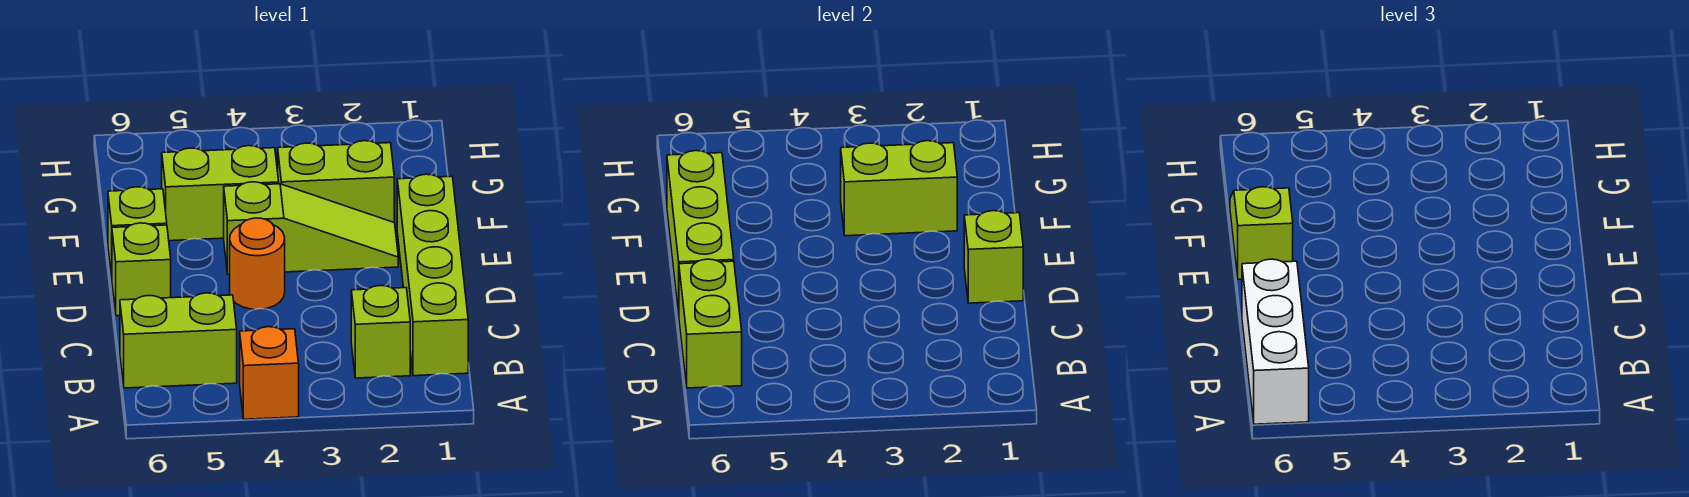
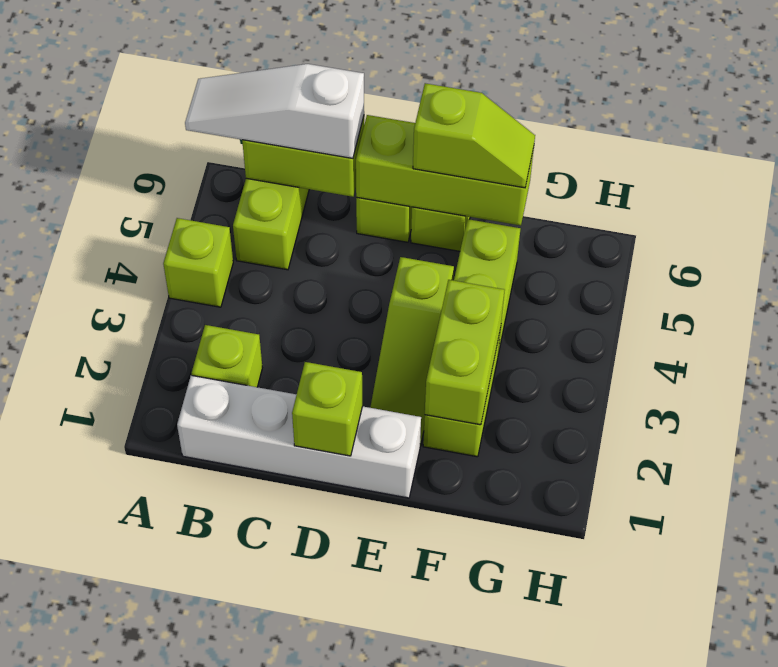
orange 1x1 brick [240,327,299,419] -> lime 1x1 brick [163,218,233,307]
white 1x3 brick [1242,259,1309,424] -> white 1x3 slope [185,64,364,158]
lime 1x4 brick [397,174,468,376] -> white 1x4 brick [177,375,421,498]
orange 1x1 round brick [230,218,285,309] -> none

